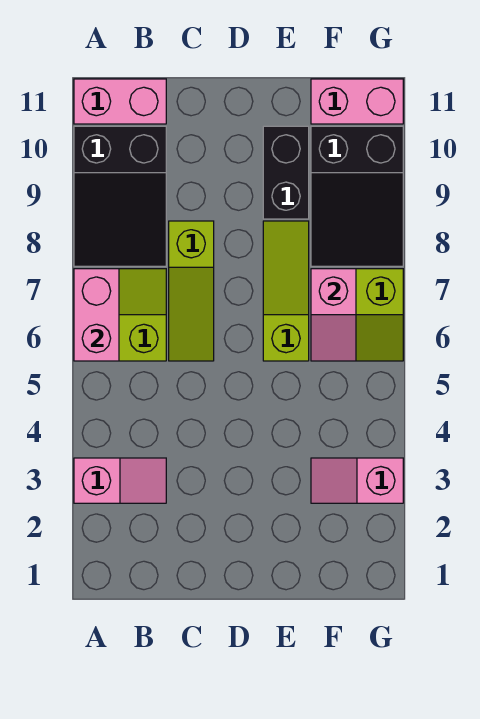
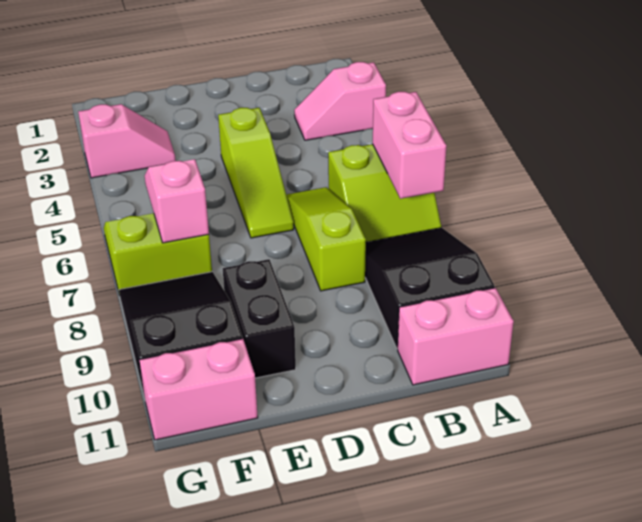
lime 1x3 slope [263,221,309,361] -> lime 1x3 slope moved to [218,108,294,238]

